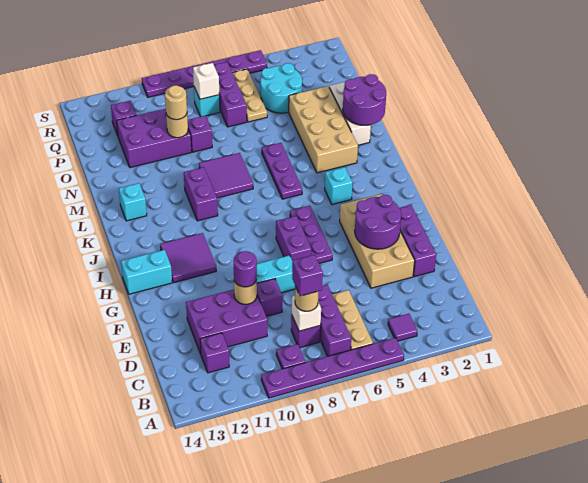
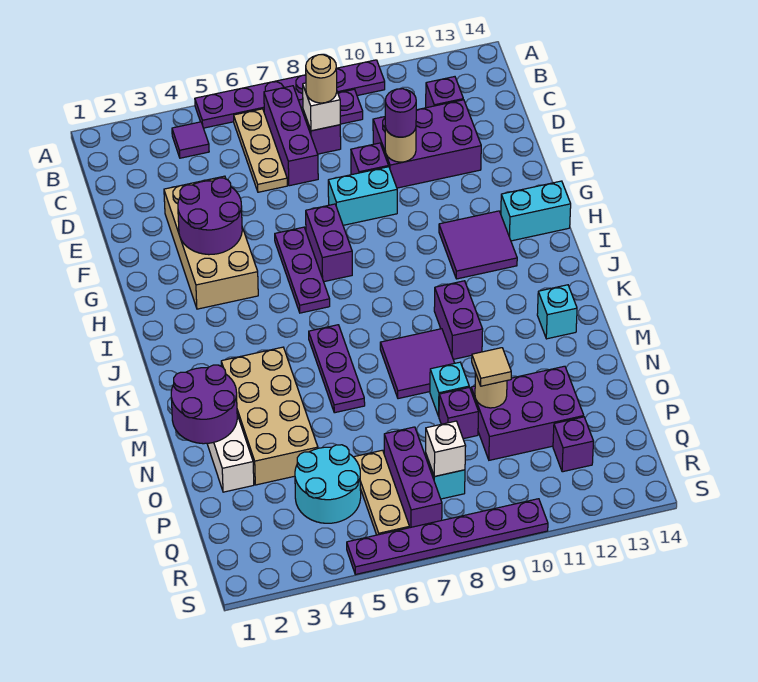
purple 1x1 brick [292,255,323,296] -> none
purple 1x3 brick [400,205,436,277] -> none
cyan 1x1 brick [325,167,353,205] -> cyan 1x1 brick moved to [430,362,469,416]
tan 1x1 round brick [165,85,187,120] -> tan 1x1 tile [472,348,511,386]

